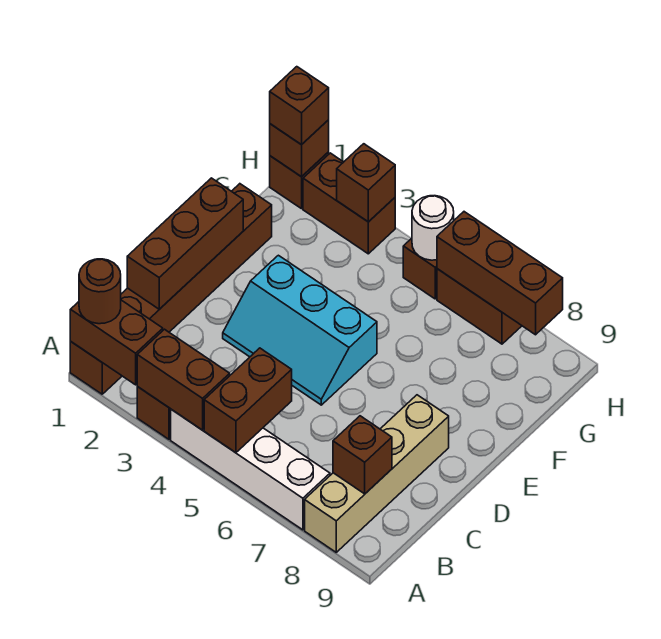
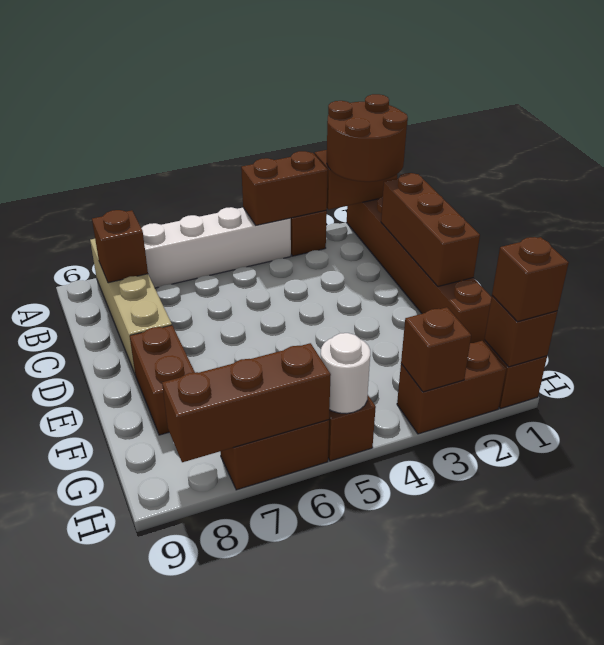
brown 1x1 round brick [79,259,121,324] -> brown 2x2 round brick [327,94,408,182]
brown 1x2 brick [204,348,292,453] -> brown 1x2 brick moved to [130,325,195,435]
cyan 2x3 slope [223,255,377,405] -> none

